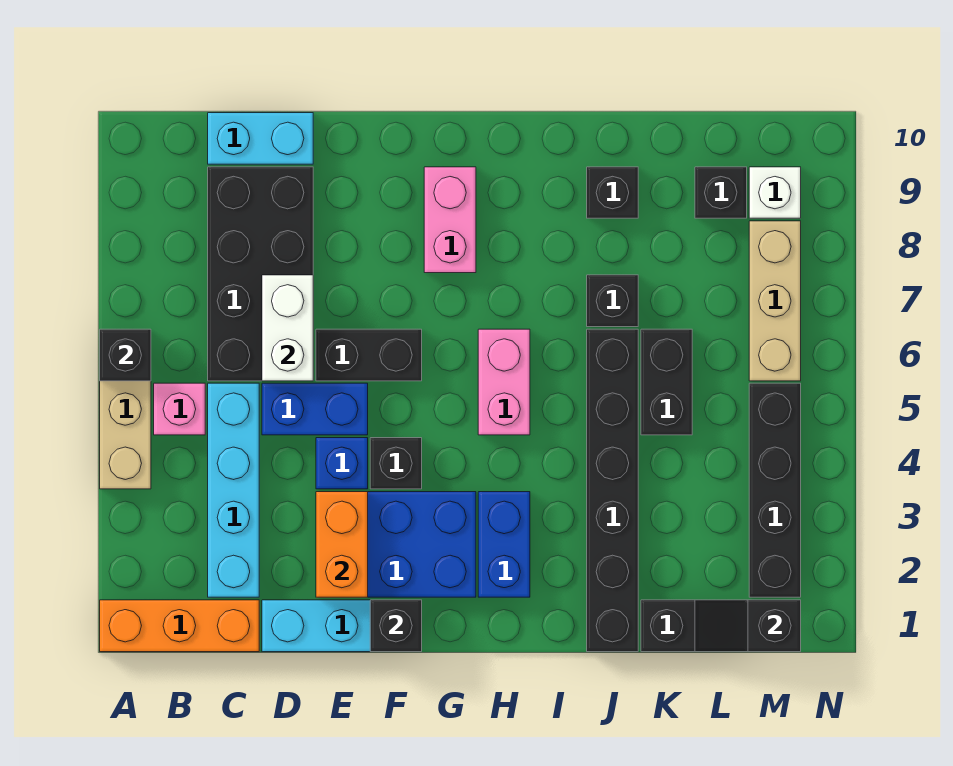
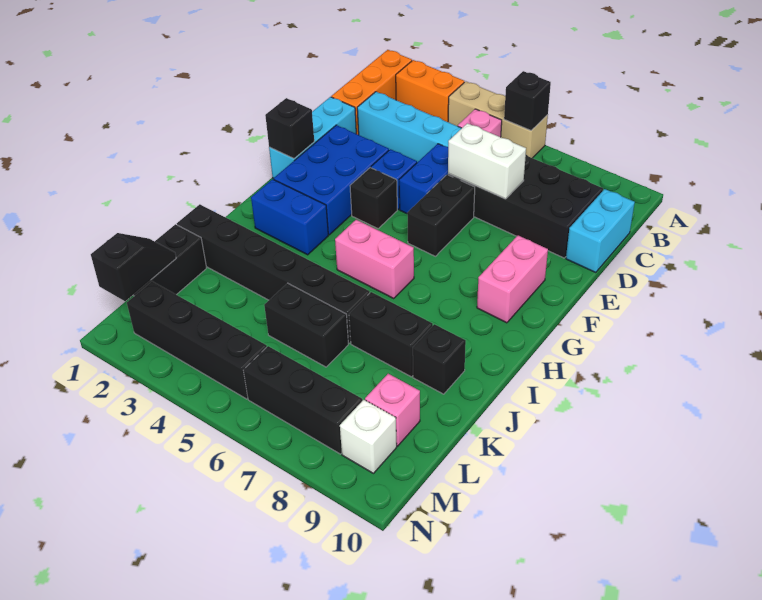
orange 1x2 brick [316,492,368,597] -> orange 1x2 brick moved to [396,60,465,122]
pink 1x2 brick [424,167,476,273] -> pink 1x2 brick turned to [477,236,548,323]
black 1x1 brick [587,275,638,327] -> black 1x2 brick [349,292,433,377]
black 1x1 brick [695,167,747,218] -> pink 1x1 brick [365,374,420,446]
tan 1x3 brick [749,221,801,381] -> black 1x3 brick [243,346,362,454]

